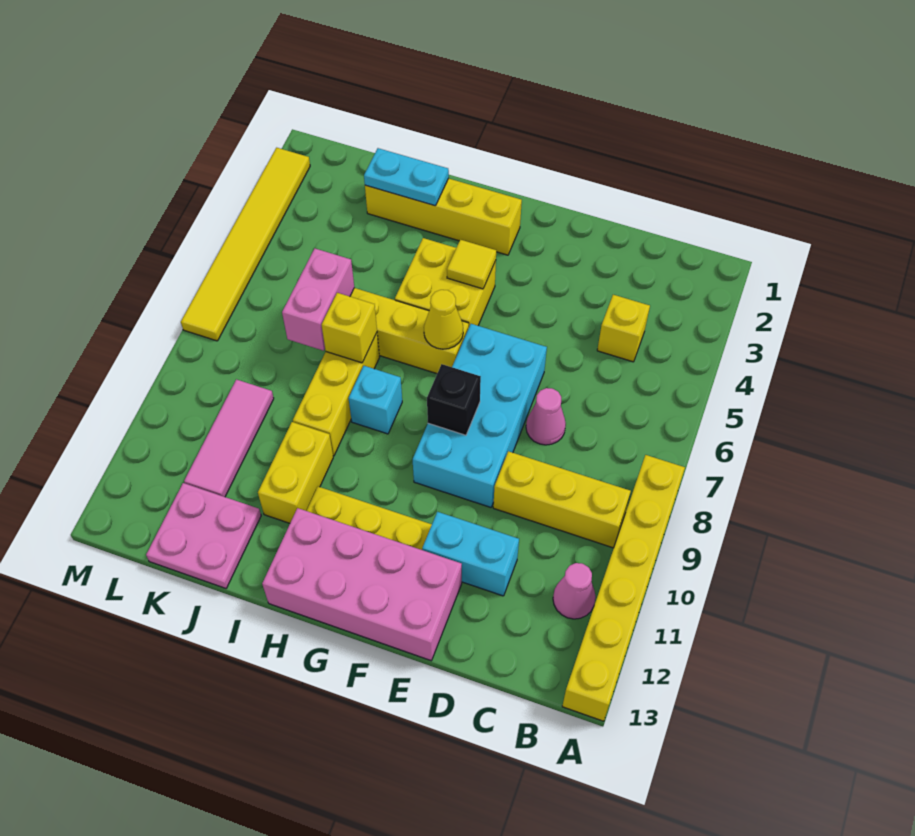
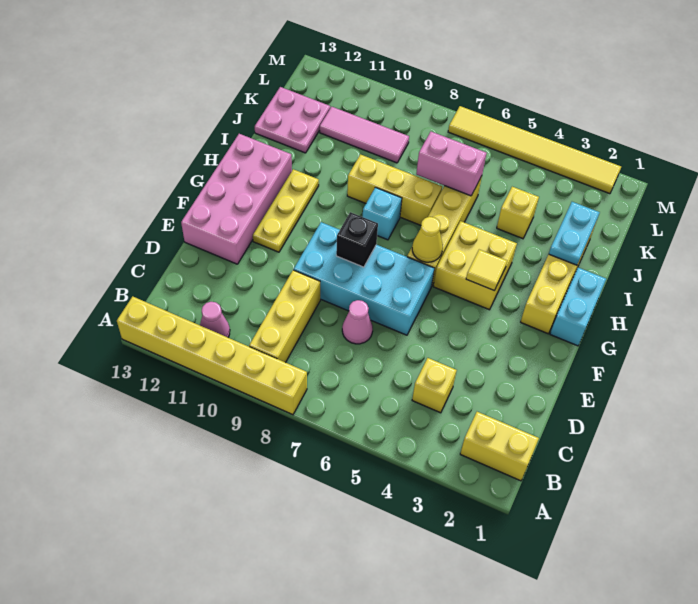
cyan 1x2 brick [422,512,519,596] -> cyan 1x2 brick moved to [550,268,606,346]
yellow 1x1 brick [322,293,377,363] -> yellow 1x1 brick moved to [497,187,539,239]
yellow 1x2 brick [258,422,333,523] -> yellow 1x2 brick moved to [460,412,539,481]

